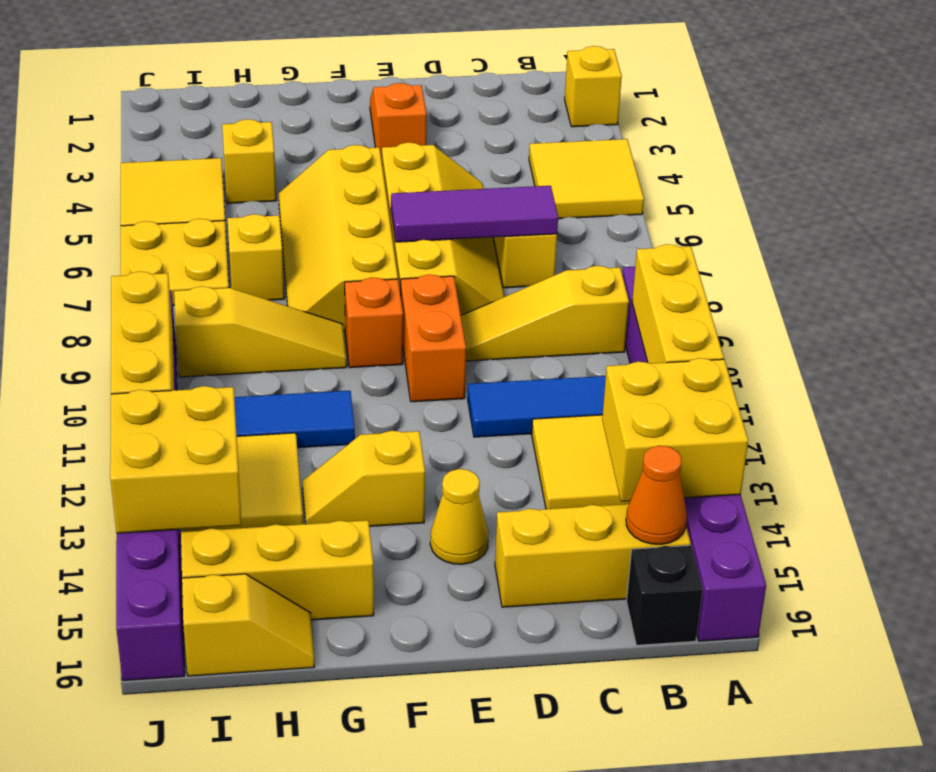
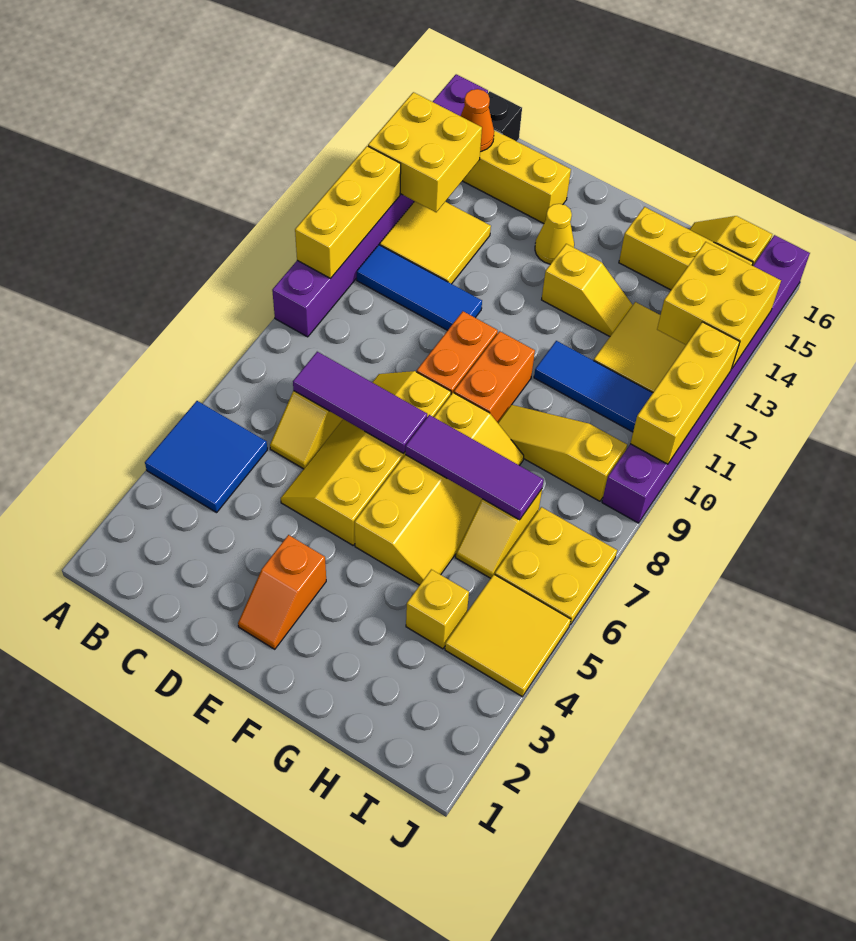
yellow 1x1 brick [565,46,622,127] -> none
yellow 2x2 tile [529,139,644,219] -> blue 2x2 tile [145,401,267,513]
yellow 1x3 slope [461,266,629,361] -> none
none -> purple 1x3 tile [405,415,544,520]
orange 1x1 brick [345,277,403,368] -> orange 1x2 brick [454,331,535,423]

